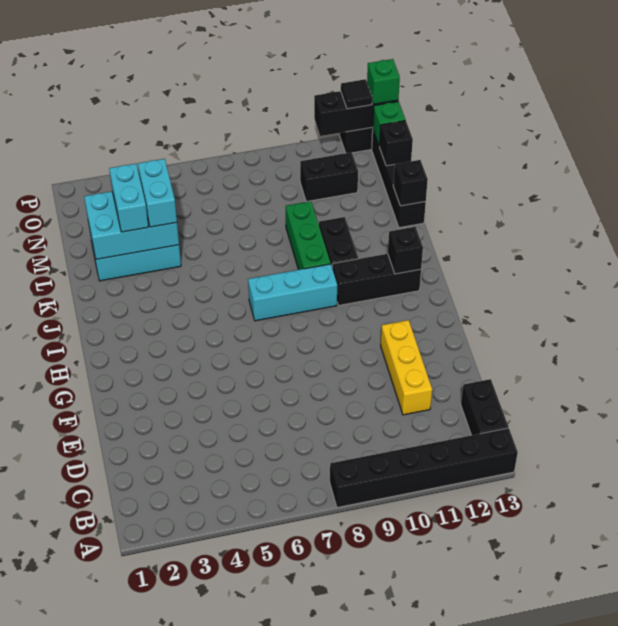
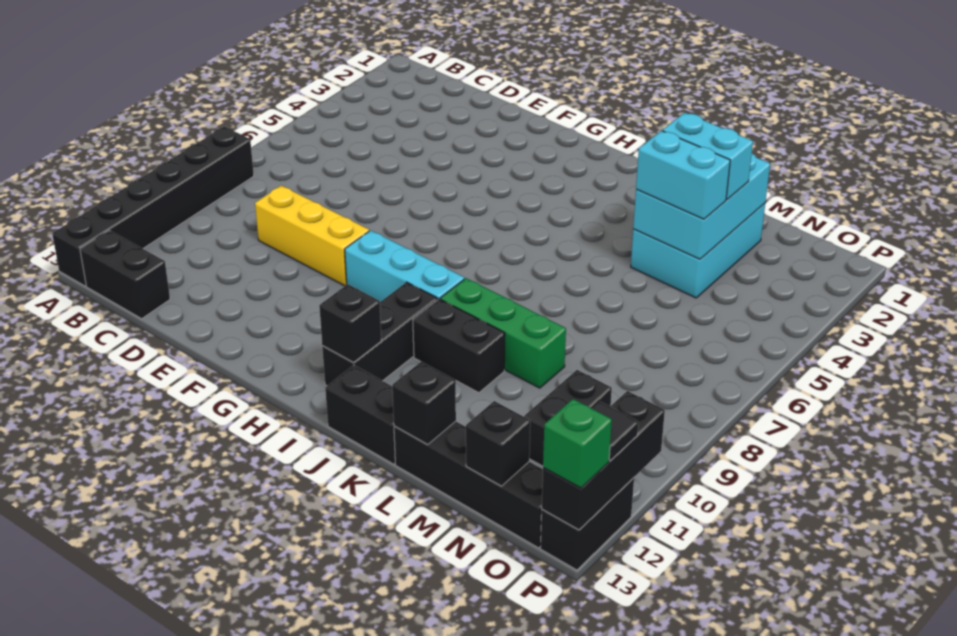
yellow 1x3 brick [381,320,432,415] -> yellow 1x3 brick moved to [255,185,369,286]
cyan 1x3 brick [248,264,337,321] -> cyan 1x3 brick turned to [345,230,464,302]
none -> black 1x2 brick [325,365,395,464]
green 1x1 brick [372,101,405,146] -> none

